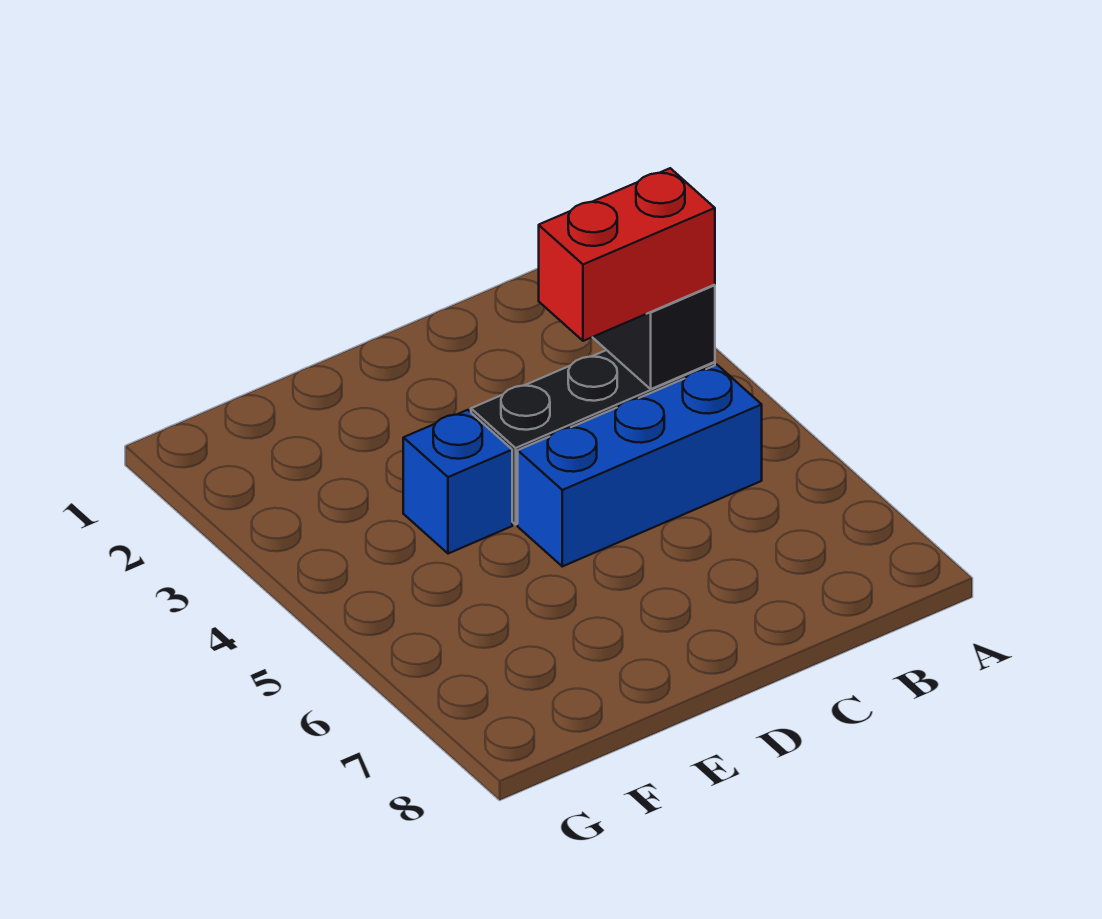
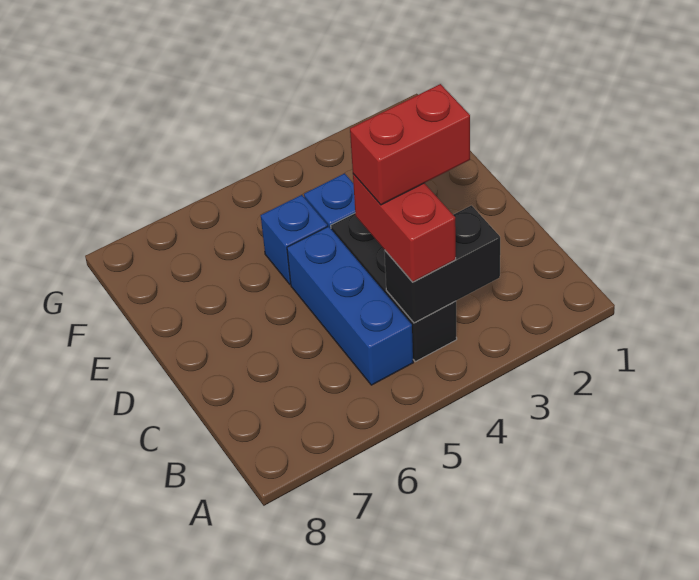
none -> red 1x2 brick [350,84,470,205]
none -> blue 1x1 brick [261,195,327,284]

